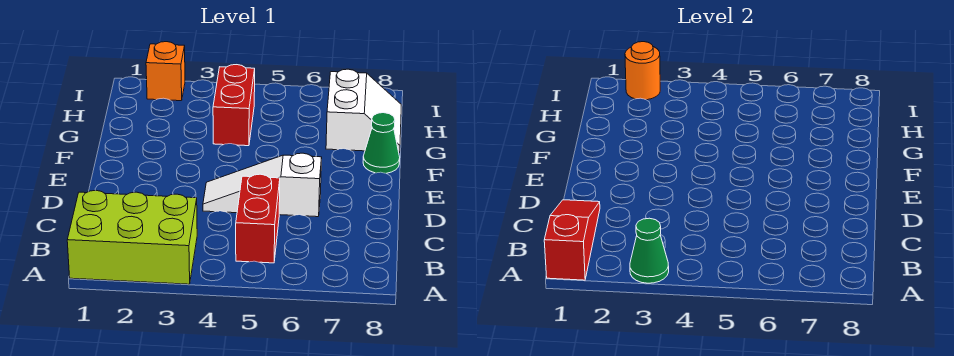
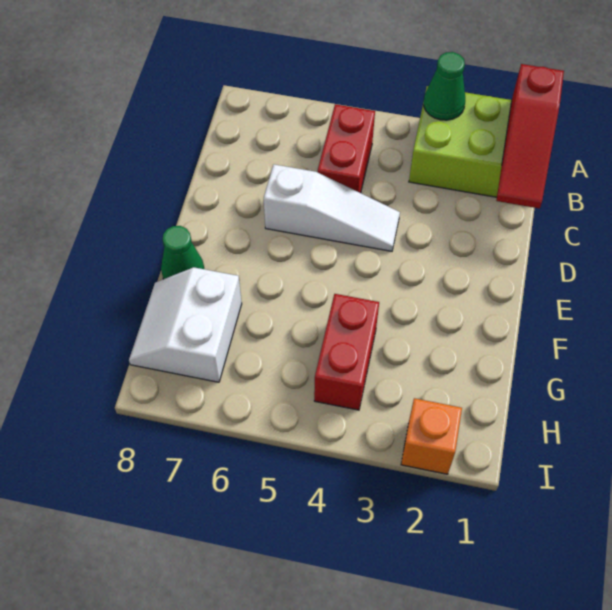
orange 1x1 round brick [625,42,660,100] -> none

